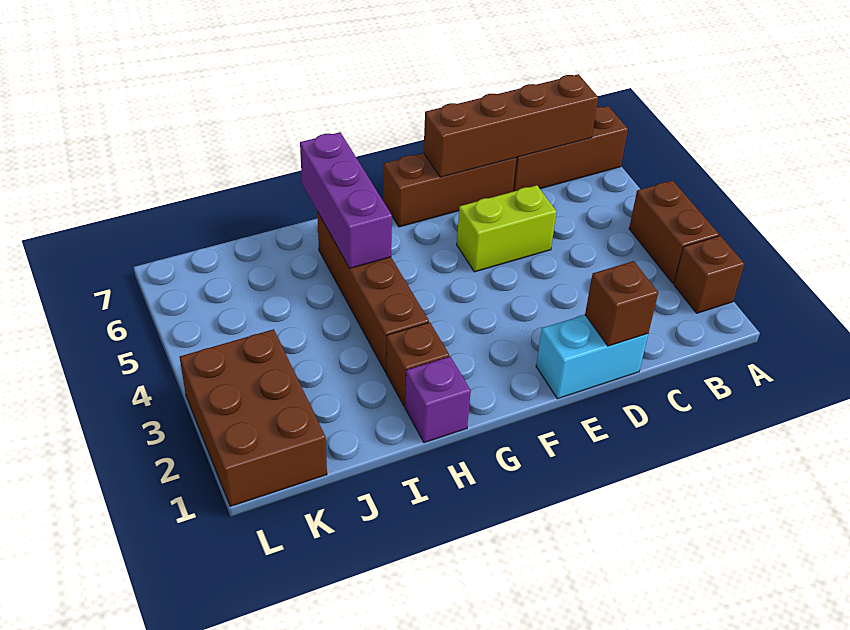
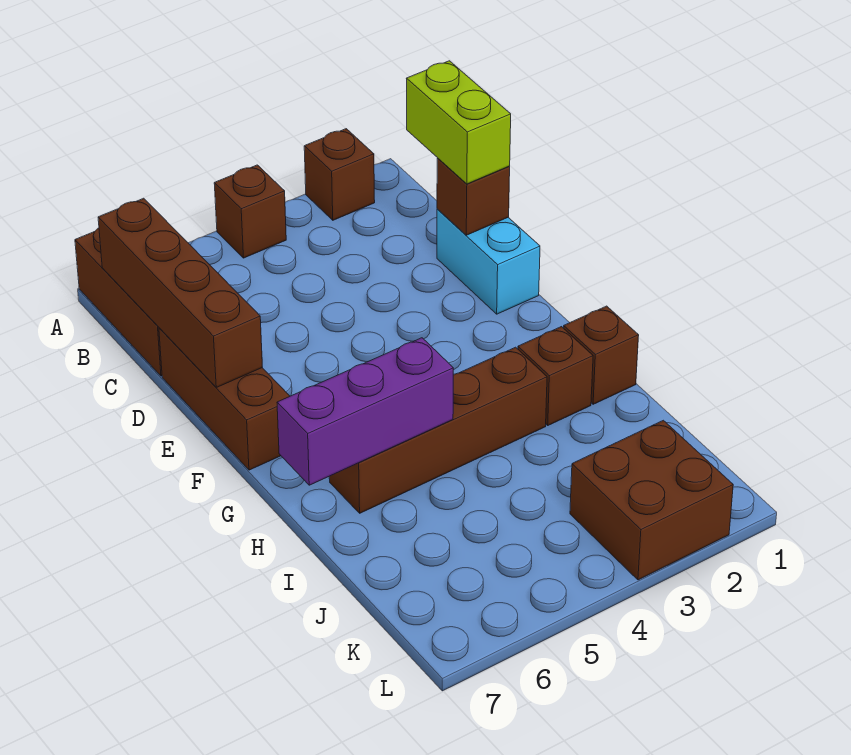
brown 1x2 brick [629,181,719,283] -> brown 1x1 brick [214,165,286,258]
lime 1x2 brick [457,185,557,272] -> lime 1x2 brick moved to [406,61,511,184]
purple 1x1 brick [405,357,471,443] -> brown 1x1 brick [564,306,639,404]
brown 2x3 brick [180,329,327,506] -> brown 2x2 brick [570,420,733,580]

